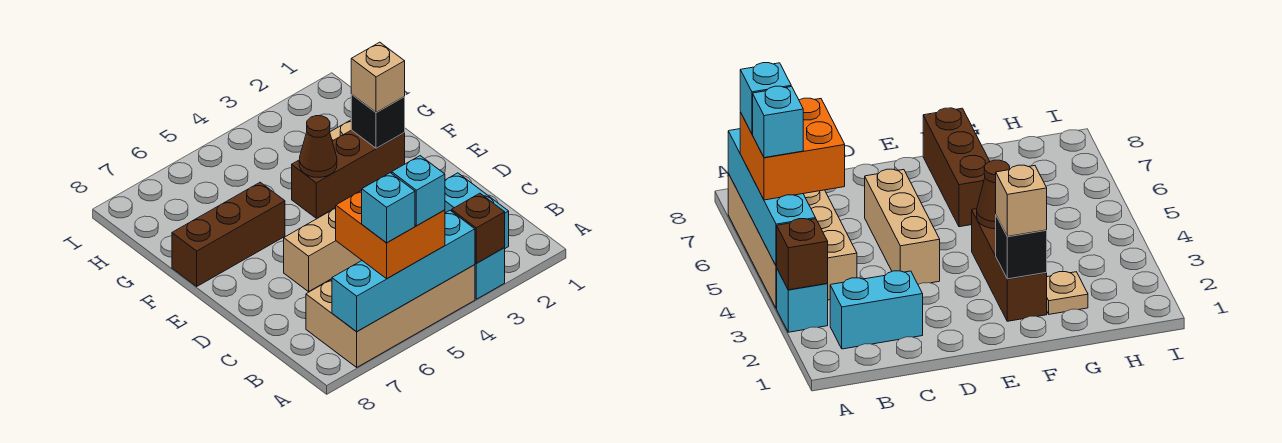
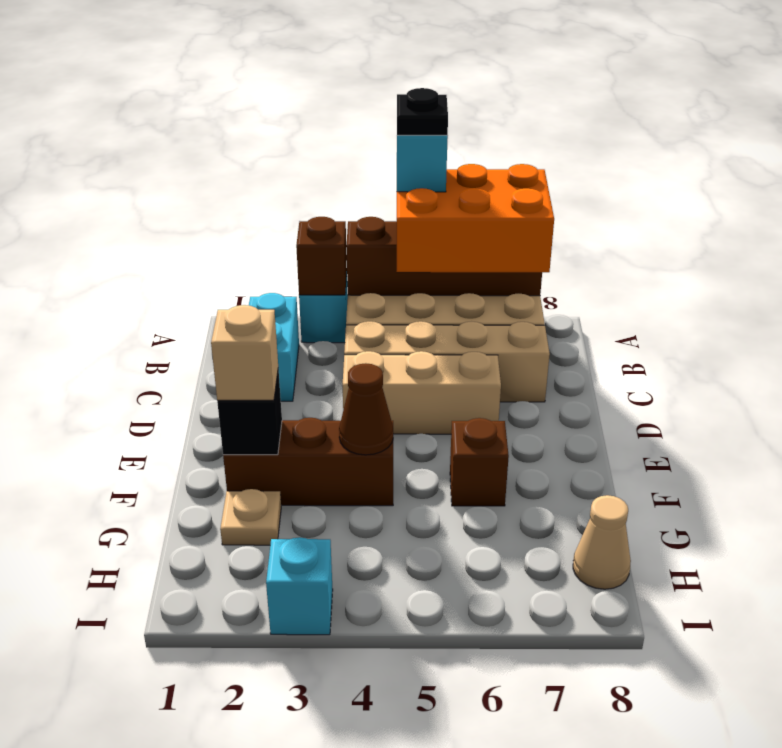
cyan 1x4 brick [332,211,475,332] -> brown 1x4 brick [346,217,542,296]
orange 2x2 brick [336,190,445,279] -> orange 2x3 brick [397,164,554,272]
none -> black 1x1 plate [397,88,448,135]
cyan 1x1 brick [362,173,415,243] -> cyan 1x1 brick moved to [266,537,333,635]
none -> tan 1x4 brick [344,321,550,402]
brown 1x3 brick [172,182,285,286] -> brown 1x1 brick [450,418,509,506]
none -> tan 1x1 cone [573,495,631,589]

